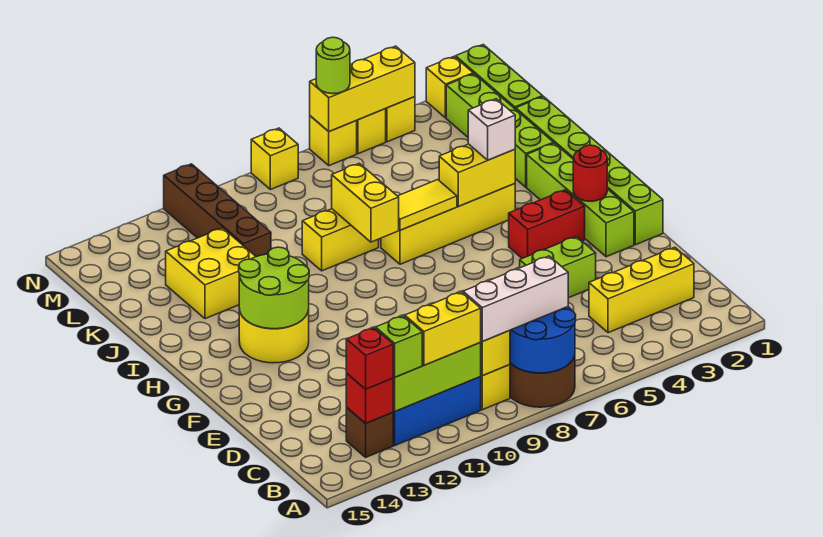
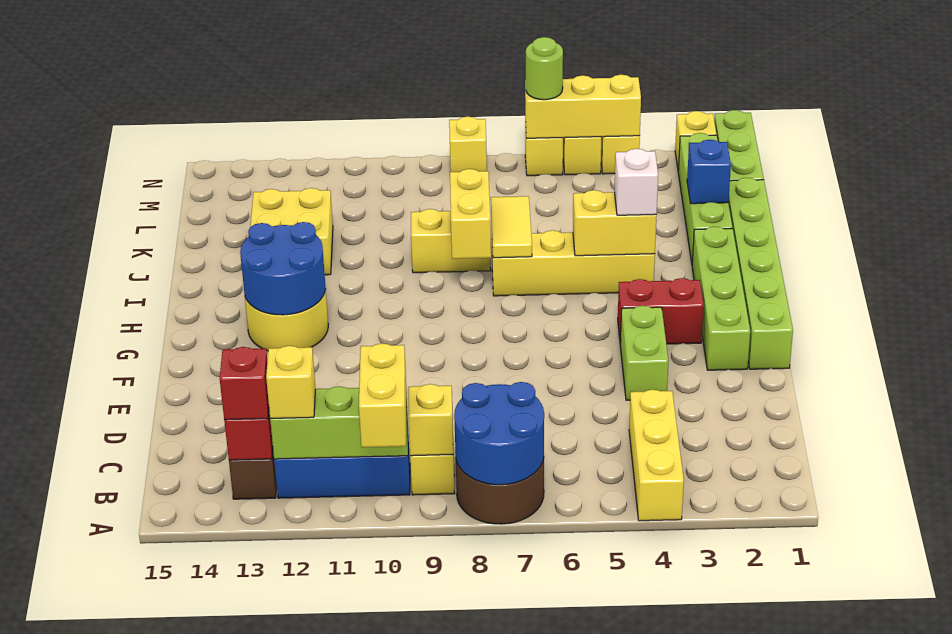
white 1x3 brick [463,256,568,341] -> none
yellow 1x2 brick [405,292,481,365] -> yellow 1x2 brick turned to [359,343,406,447]
lime 1x1 brick [376,316,422,377] -> yellow 1x1 brick [266,346,316,418]
yellow 1x3 brick [589,247,694,333] -> yellow 1x3 brick turned to [629,390,684,521]
lime 1x2 brick [520,237,596,298] -> lime 1x2 brick turned to [620,306,669,400]
red 1x1 round brick [573,145,607,201] -> none
lime 2x2 round brick [239,247,309,329] -> blue 2x2 round brick [240,222,326,315]
yellow 1x2 tile [398,180,457,230] -> yellow 1x2 tile turned to [491,196,532,258]
none -> blue 1x1 brick [687,140,731,204]
brown 1x4 brick [164,164,271,257] -> none

